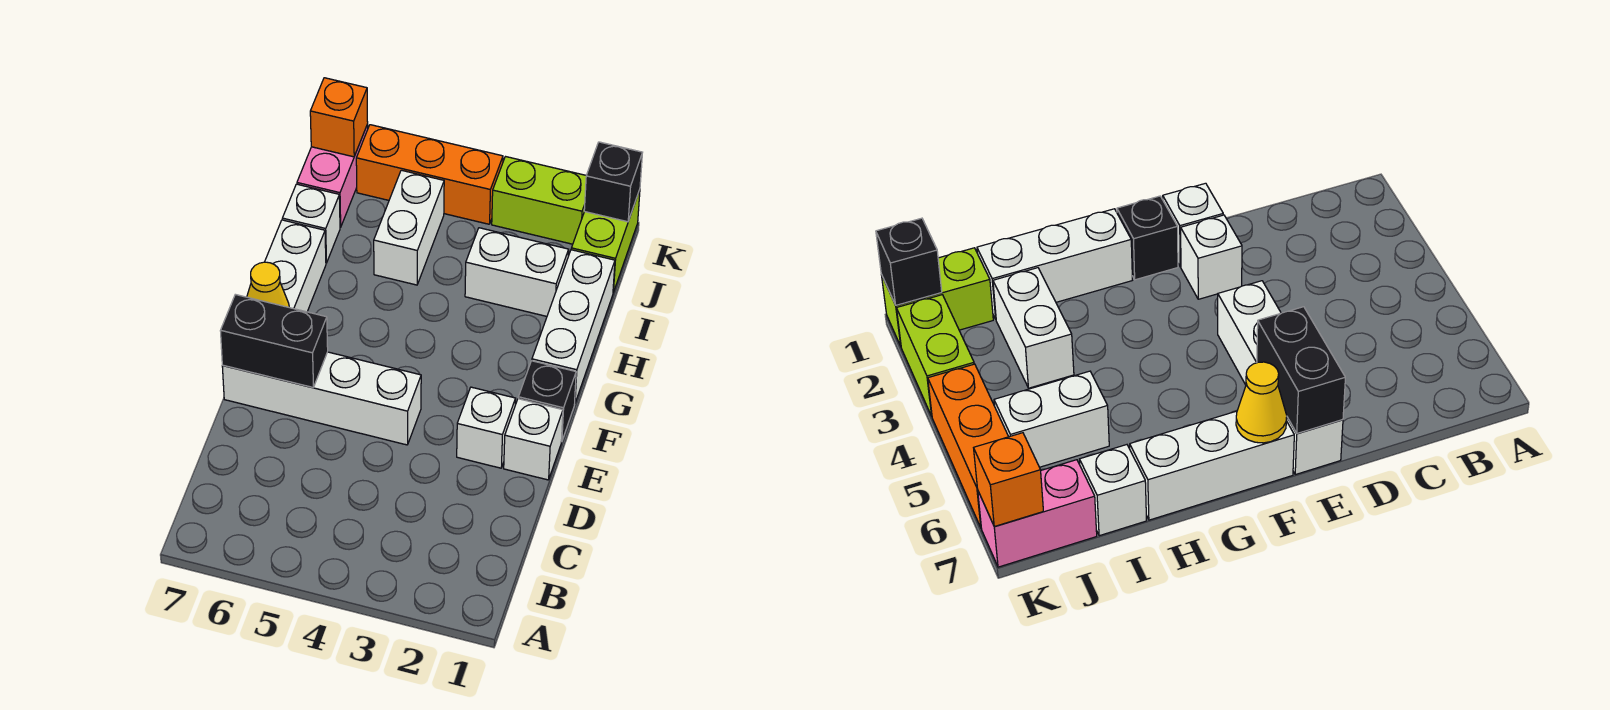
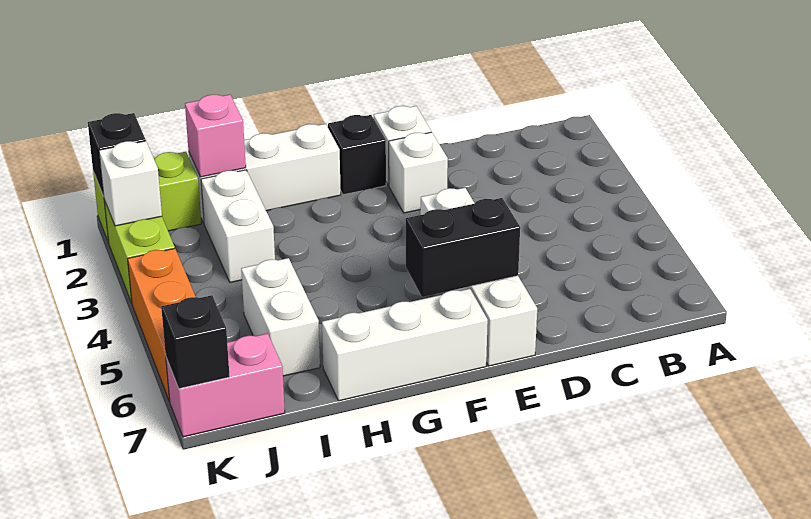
black 1x2 brick [220,294,328,387] -> black 1x2 brick turned to [406,198,520,297]
yellow 1x1 cone [247,262,289,307] -> none
none -> pink 1x1 brick [185,95,246,177]
white 1x2 brick [374,170,444,285] -> white 1x2 brick turned to [241,258,320,376]
white 1x1 brick [282,184,340,263] -> white 1x1 brick moved to [99,141,162,226]
orange 1x1 brick [310,78,368,157] -> black 1x1 brick [161,295,230,389]

